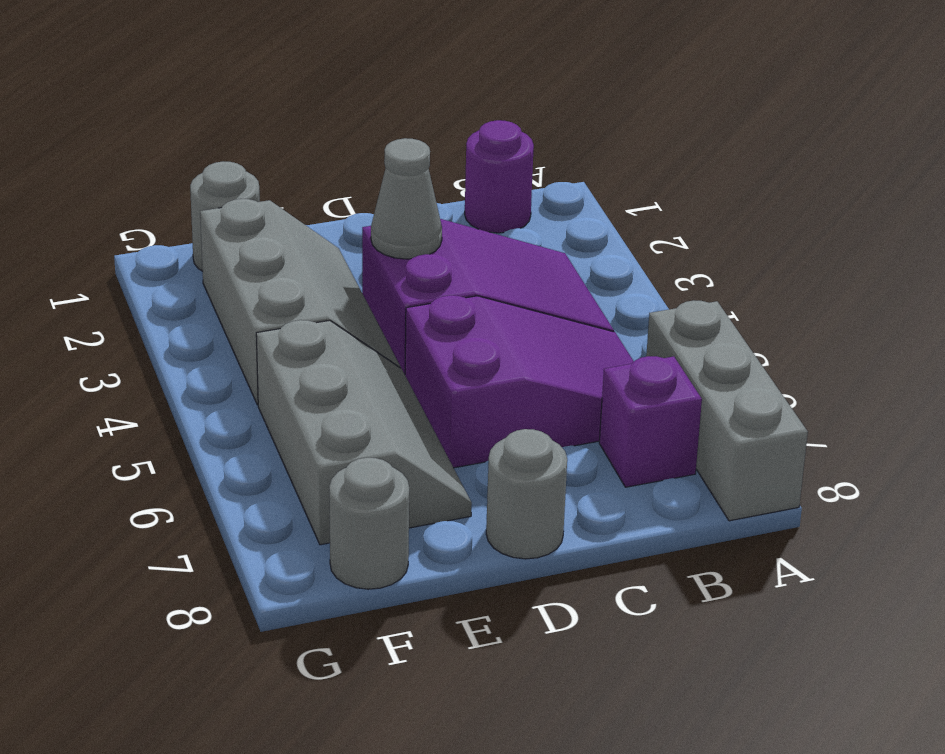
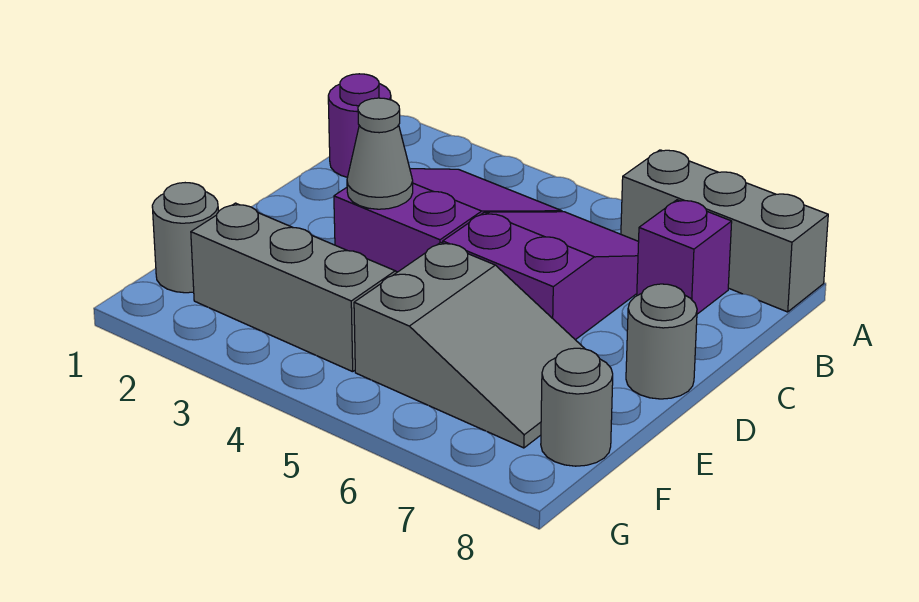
grey 2x3 slope [256,320,472,545] -> grey 2x3 slope turned to [354,243,585,448]

